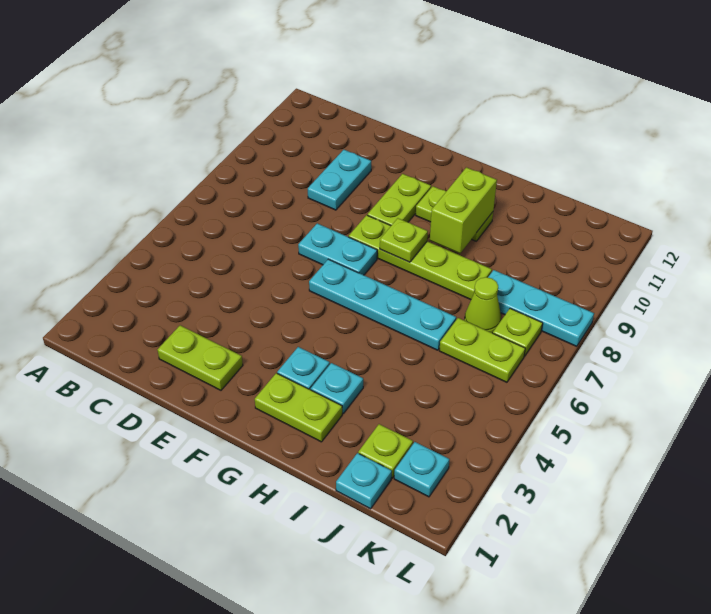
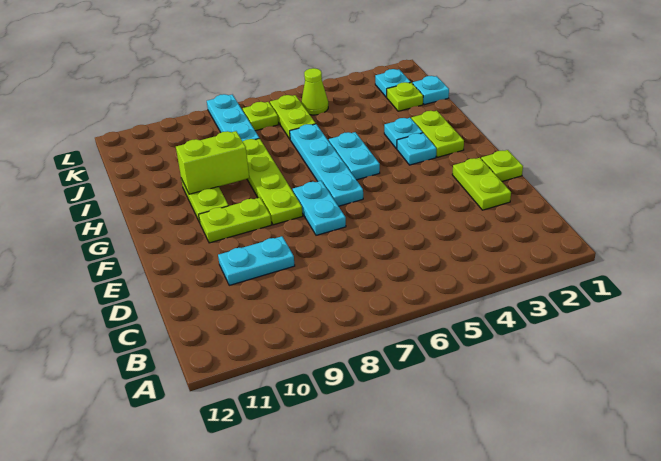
none -> cyan 1x2 plate [329,132,380,180]
lime 1x1 plate [380,218,428,262] -> lime 1x1 plate moved to [481,150,523,182]
lime 1x1 cone [465,277,501,333] -> lime 1x1 cone moved to [301,68,328,115]

